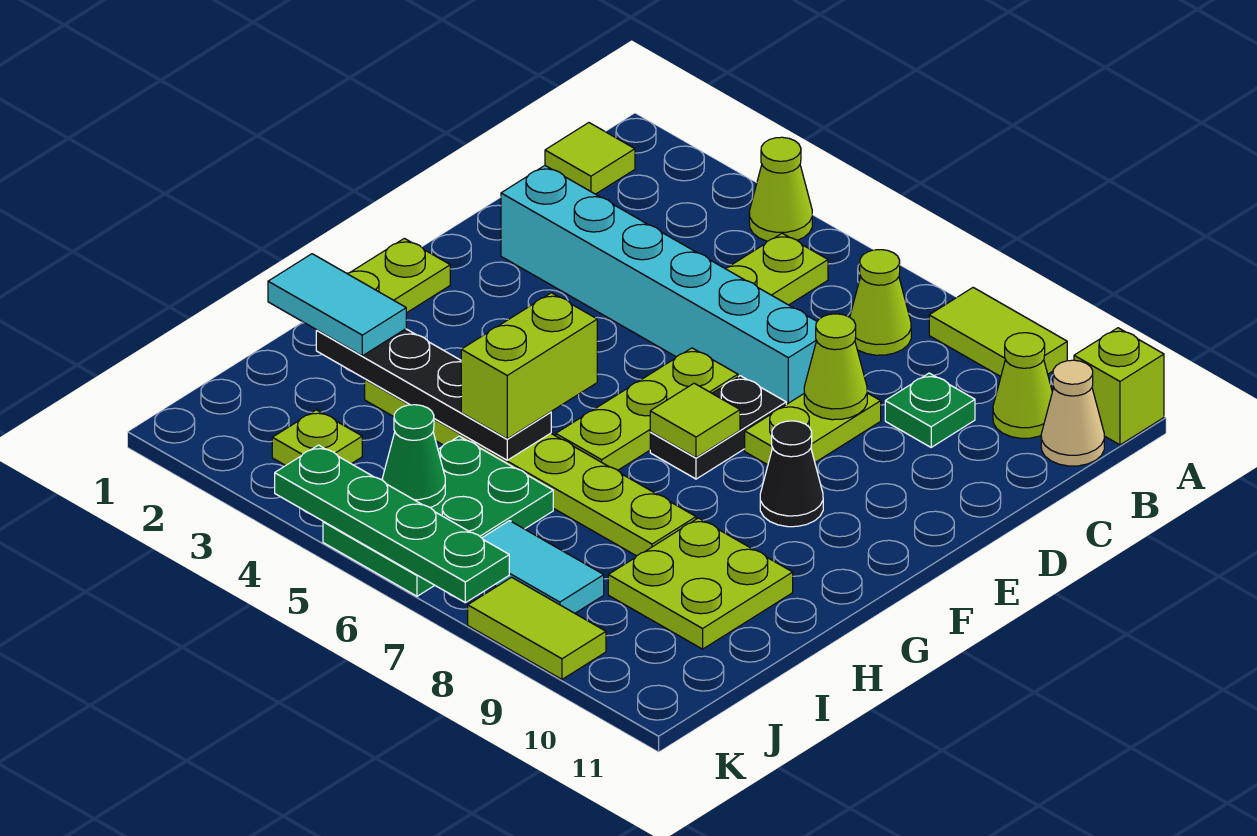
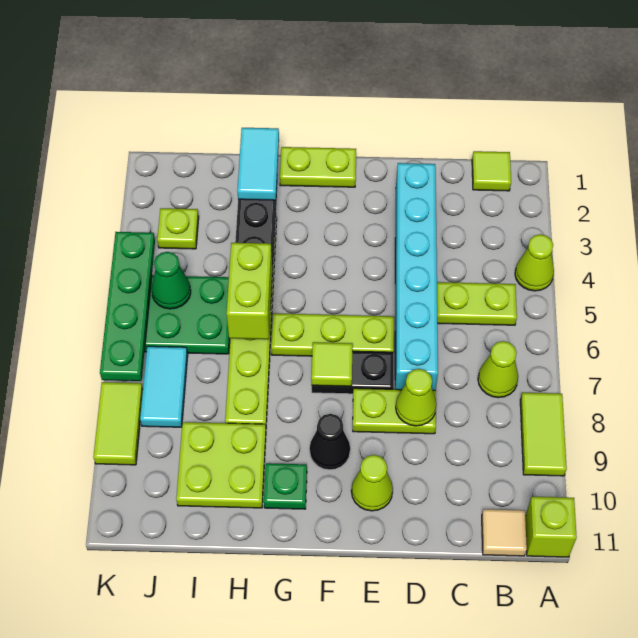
lime 1x1 cone [993,333,1052,438] -> lime 1x1 cone moved to [351,455,393,511]
tan 1x1 cone [1041,360,1104,466] -> tan 1x1 tile [482,509,527,556]
green 1x1 plate [885,373,975,447] -> green 1x1 plate moved to [264,463,307,509]
lime 1x2 brick [461,293,597,439] -> lime 1x2 brick turned to [226,243,272,339]

